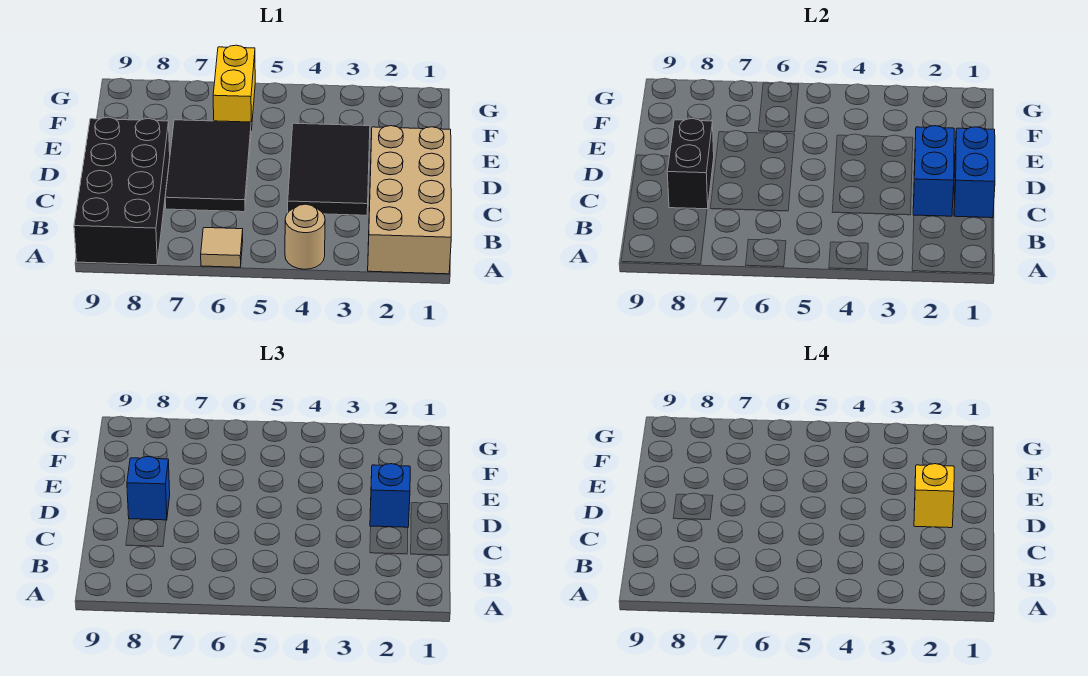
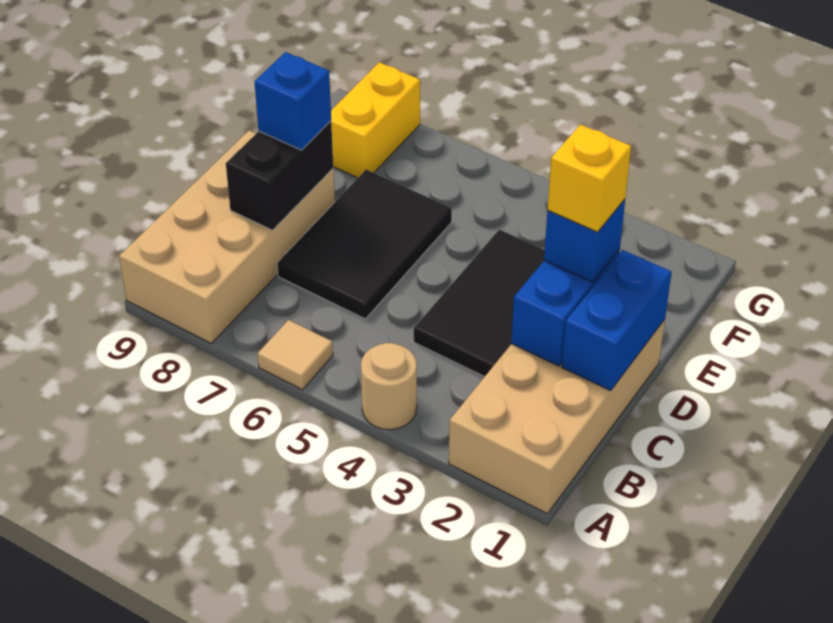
black 2x4 brick [74,117,170,265] -> tan 2x4 brick [119,130,335,344]
yellow 1x2 brick [213,45,255,130] -> yellow 1x2 brick moved to [331,62,420,178]

